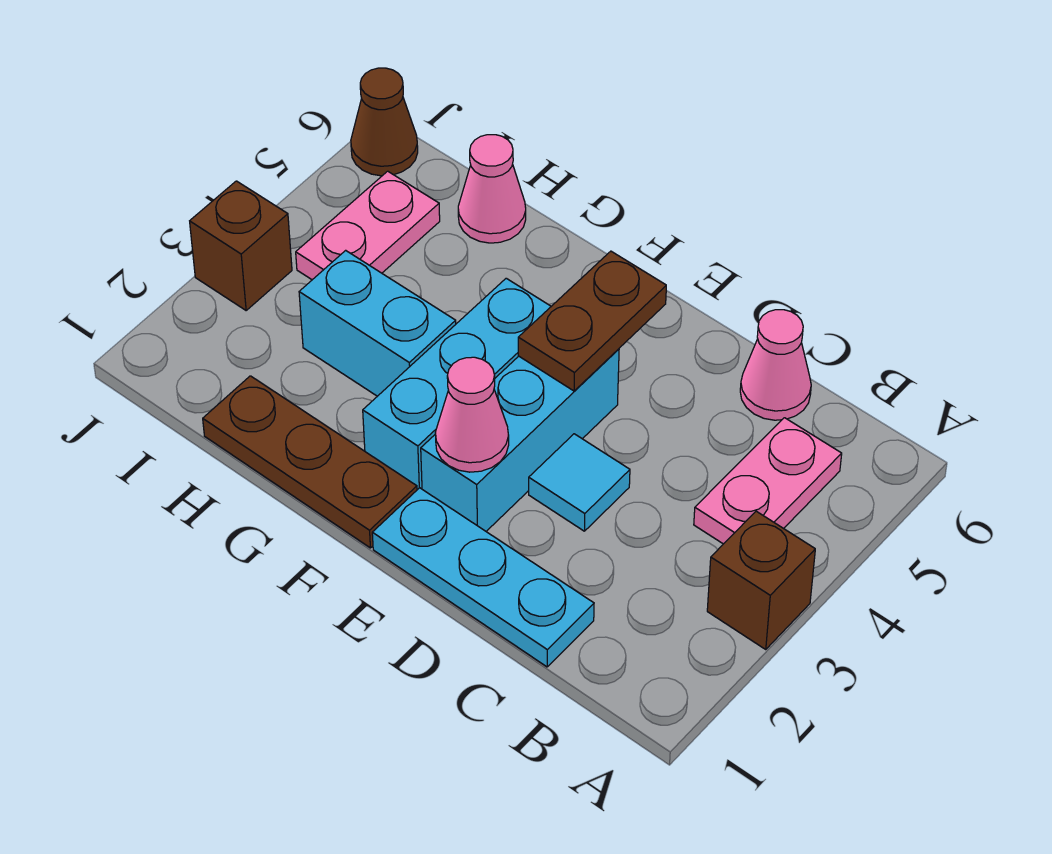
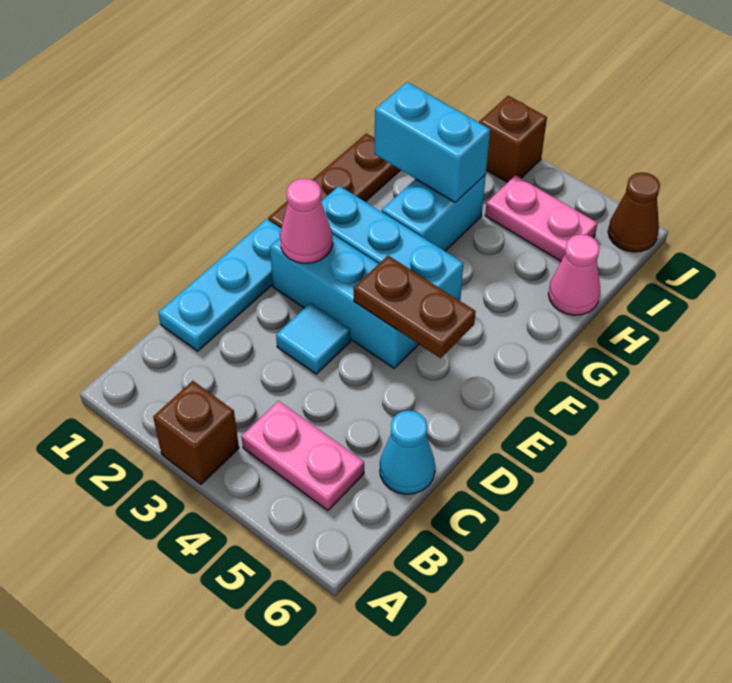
pink 1x1 cone [740,310,811,420] -> cyan 1x1 cone [380,411,435,494]
none -> cyan 1x2 brick [375,82,490,203]

